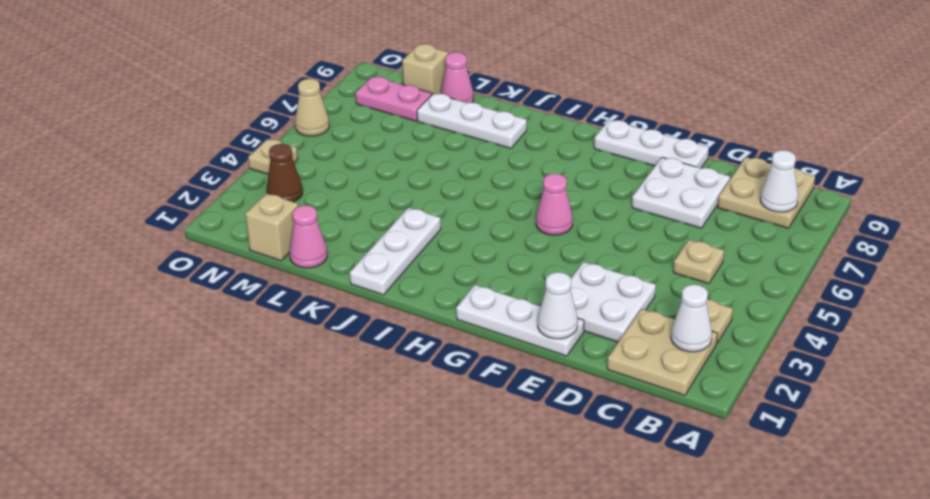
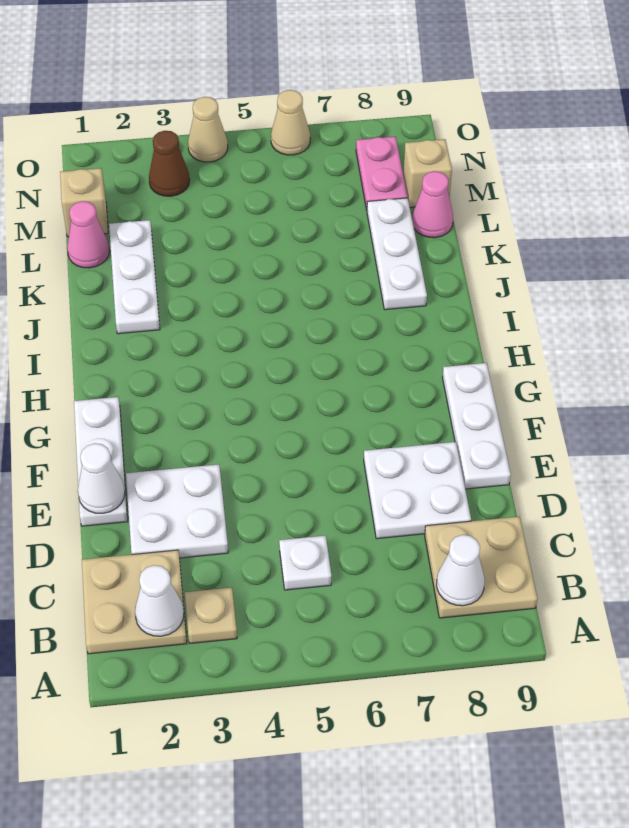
tan 1x1 plate [673,240,724,284] -> white 1x1 plate [279,536,332,590]
pink 1x1 cone [536,173,573,235] -> none
white 1x3 plate [350,208,441,295] -> white 1x3 plate turned to [109,220,160,334]
tan 1x1 plate [248,139,298,174] -> tan 1x1 cone [188,97,228,162]

